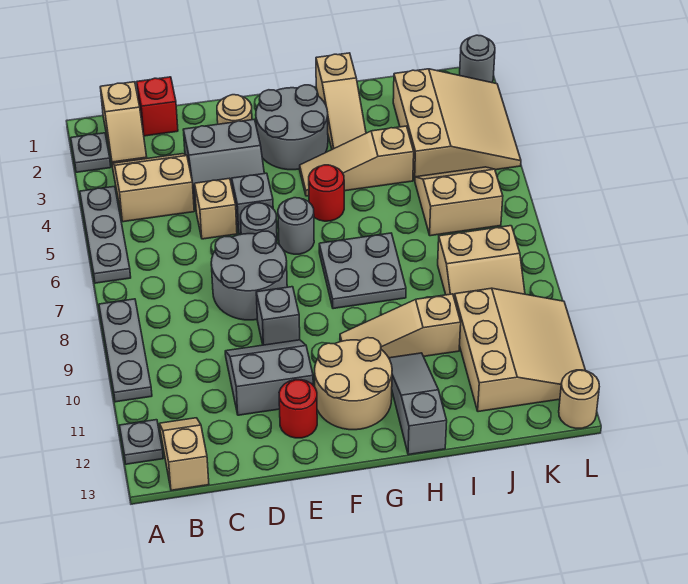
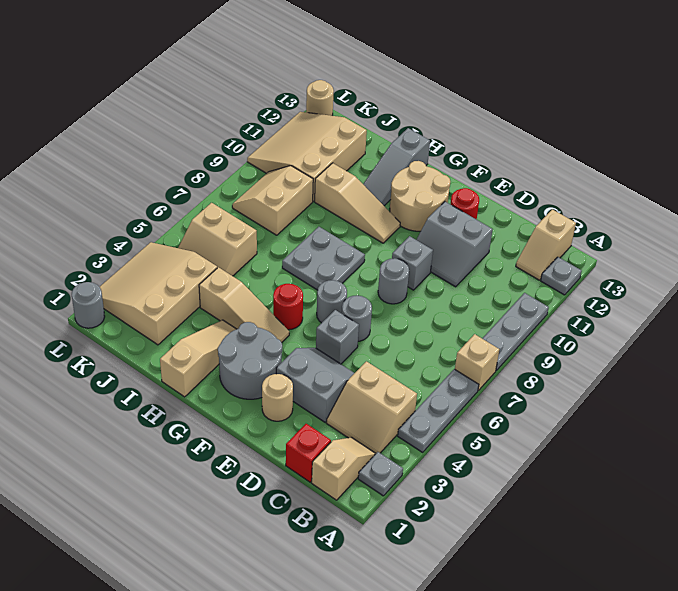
tan 1x1 brick [195,178,237,239] -> tan 1x1 brick moved to [455,334,499,391]
grey 2x2 round brick [211,231,287,320] -> grey 1x1 round brick [378,258,409,304]
tan 2x2 slope [438,226,525,298] -> tan 2x2 slope turned to [232,166,313,235]

